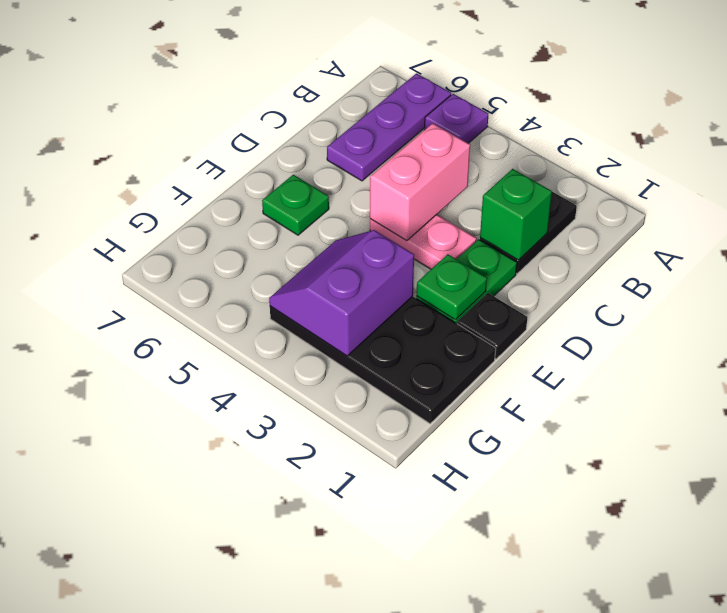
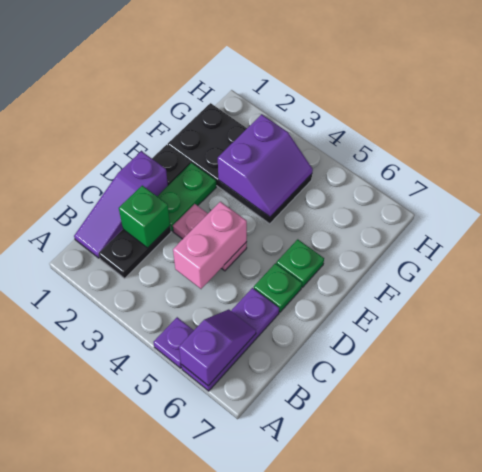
none -> purple 1x2 slope [179,309,256,386]
none -> purple 1x3 slope [74,151,168,258]
green 1x1 plate [417,254,487,320] -> green 1x1 plate moved to [254,263,302,312]

